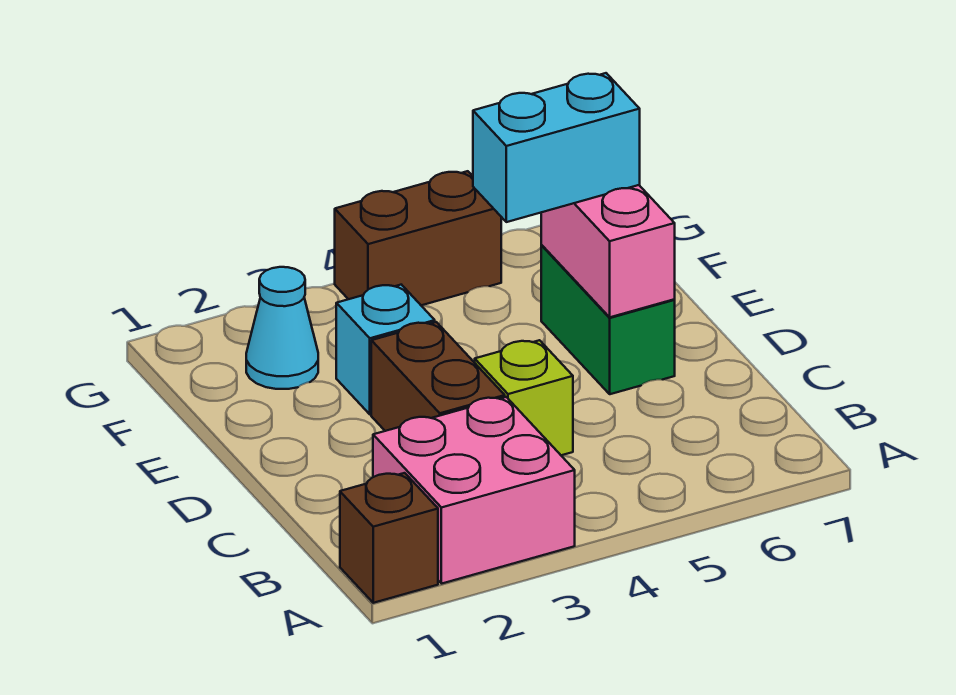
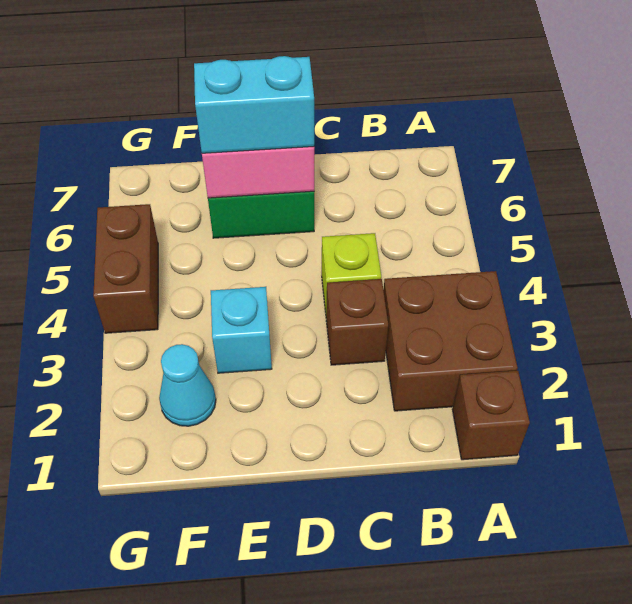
pink 2x2 brick [373,397,575,584] -> brown 2x2 brick [383,271,518,411]
brown 1x2 brick [371,322,505,431] -> brown 1x1 brick [326,279,388,365]
cyan 1x2 brick [473,73,640,222] -> cyan 1x2 brick turned to [194,56,314,153]

